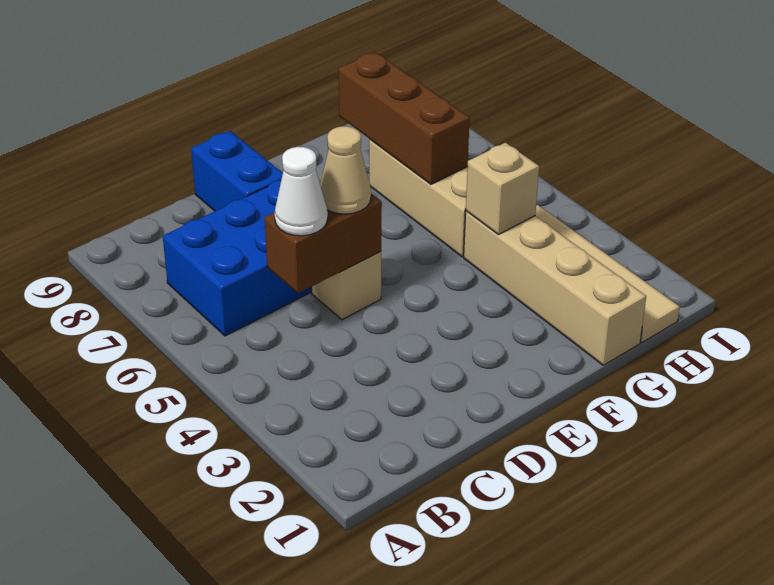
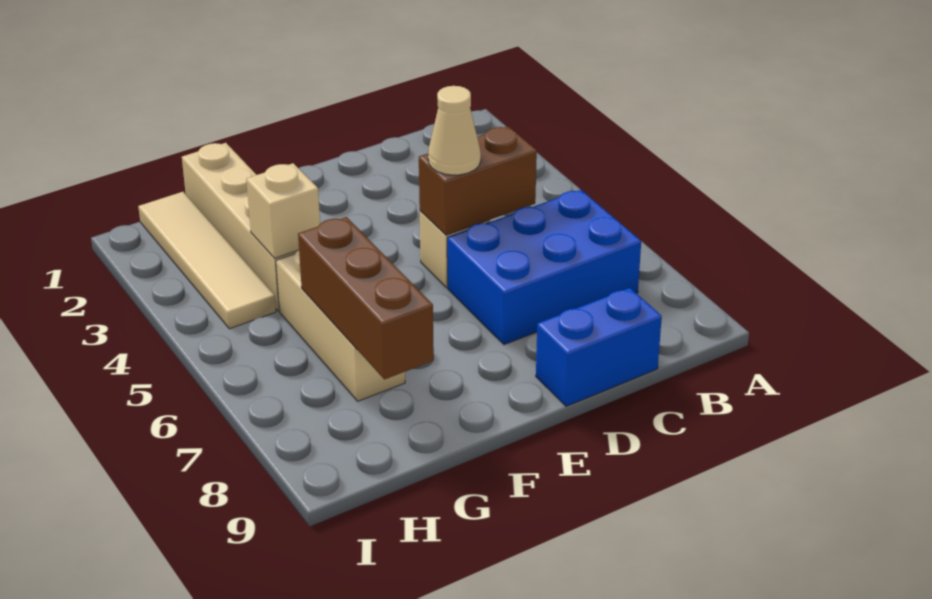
white 1x1 cone [275,147,328,236] -> none
blue 1x2 brick [191,131,283,211] -> blue 1x2 brick turned to [536,288,662,406]

